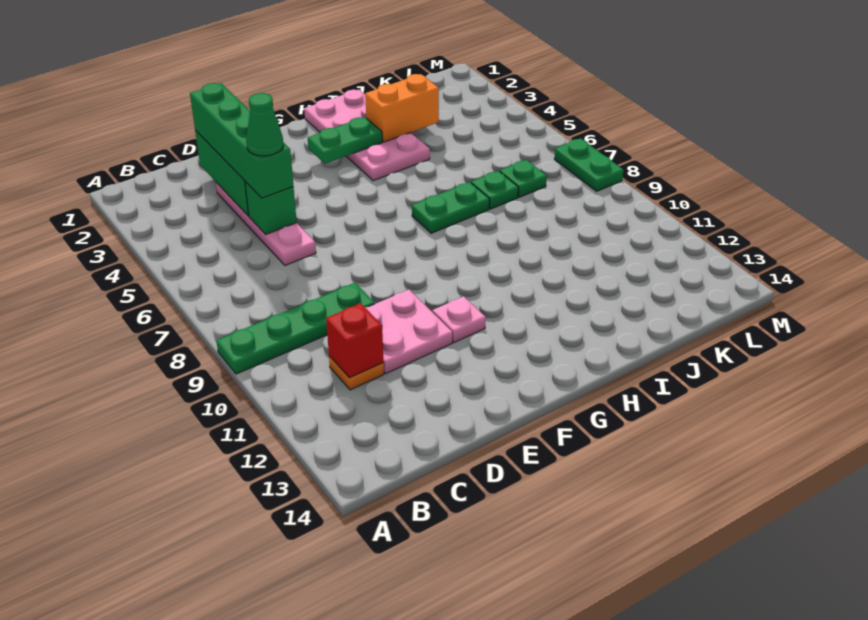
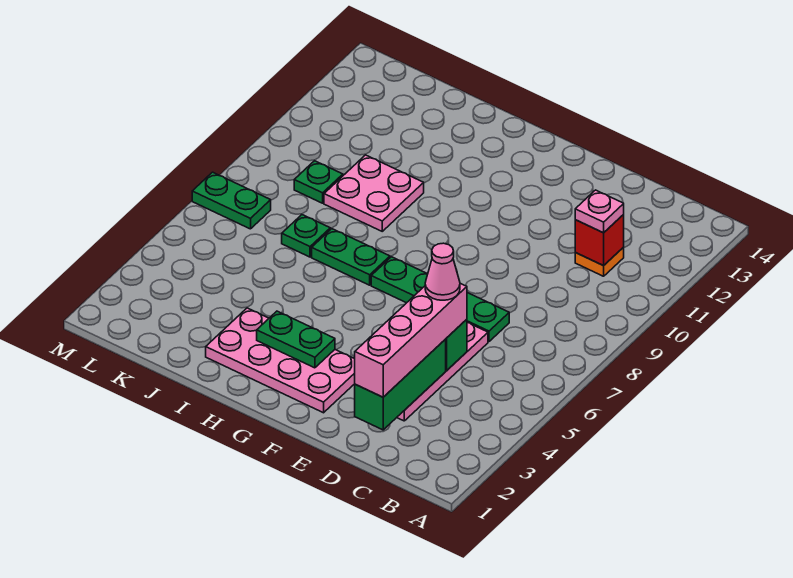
green 1x4 plate [216,283,375,374] -> green 1x4 plate moved to [371,257,509,342]
green 1x4 brick [190,83,293,198] -> pink 1x4 brick [355,283,467,397]
green 1x1 cone [246,93,283,156] -> pink 1x1 cone [425,243,460,300]
pink 2x2 plate [365,290,452,373] -> pink 2x2 plate moved to [324,155,424,231]
pink 1x1 plate [433,296,486,342] -> pink 1x1 plate moved to [575,190,624,233]
pink 2x4 plate [304,90,430,181] -> pink 2x4 plate turned to [206,308,355,413]
orange 1x2 brick [365,74,439,142] -> none
green 1x1 plate [500,160,547,197] -> green 1x1 plate moved to [294,161,343,203]
green 1x2 plate [554,138,624,191] -> green 1x2 plate turned to [192,172,271,229]

